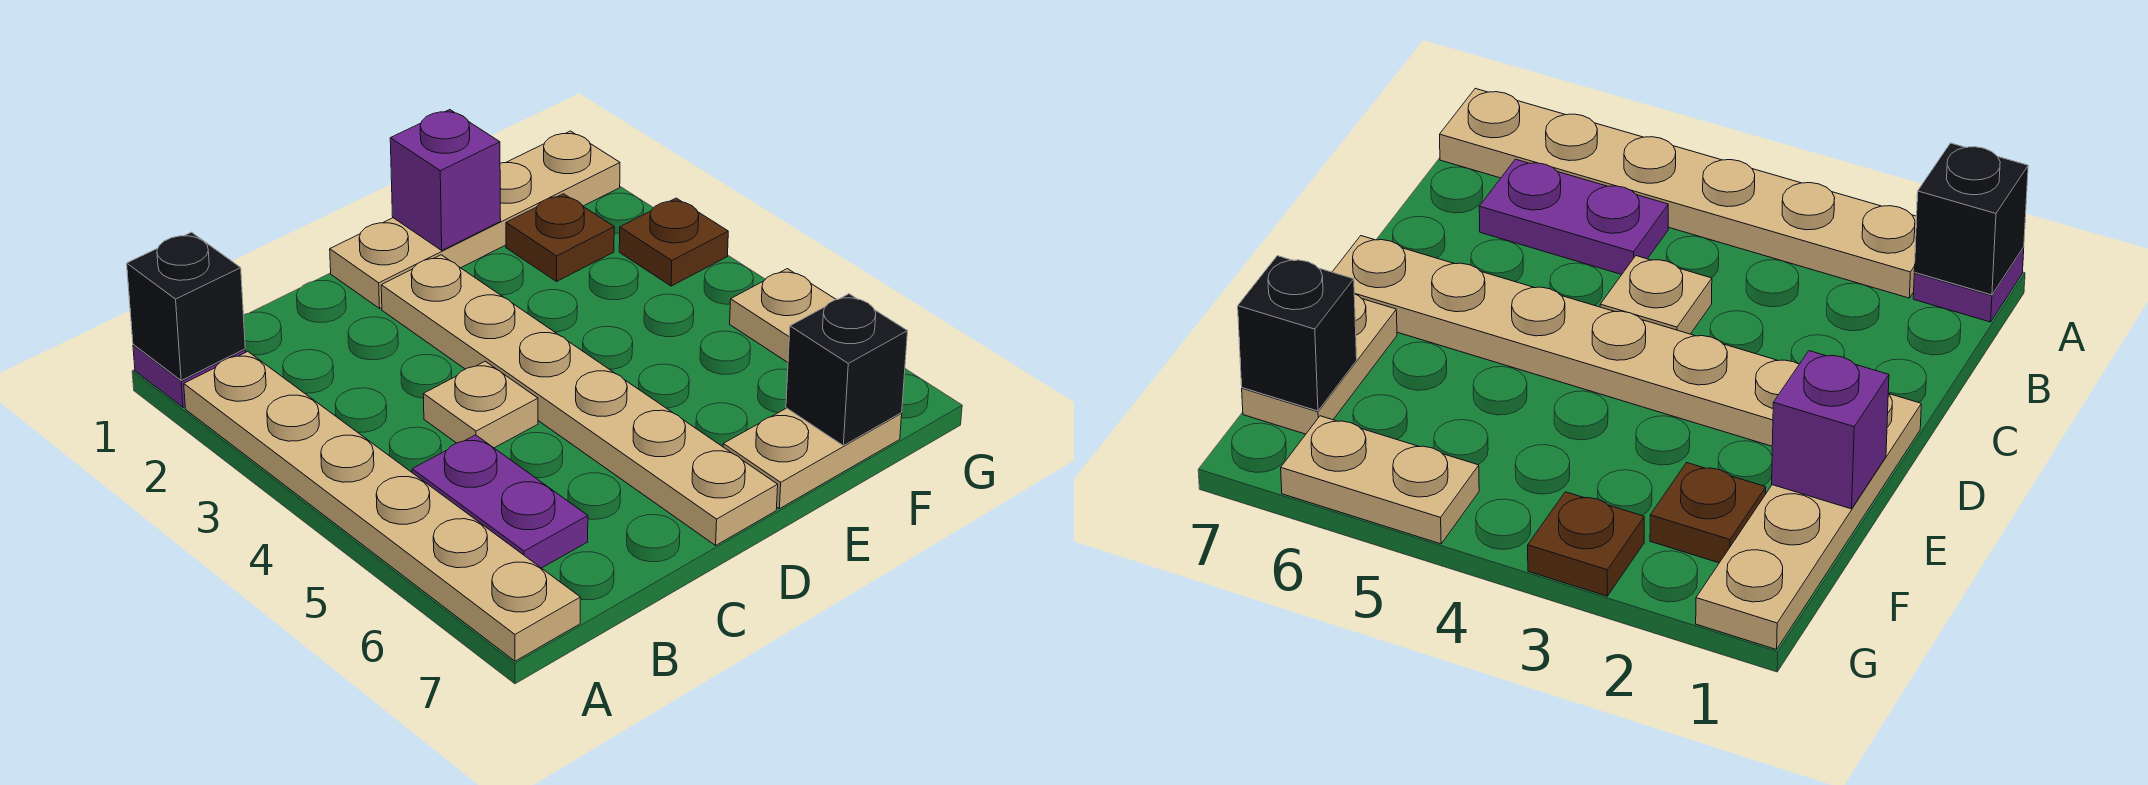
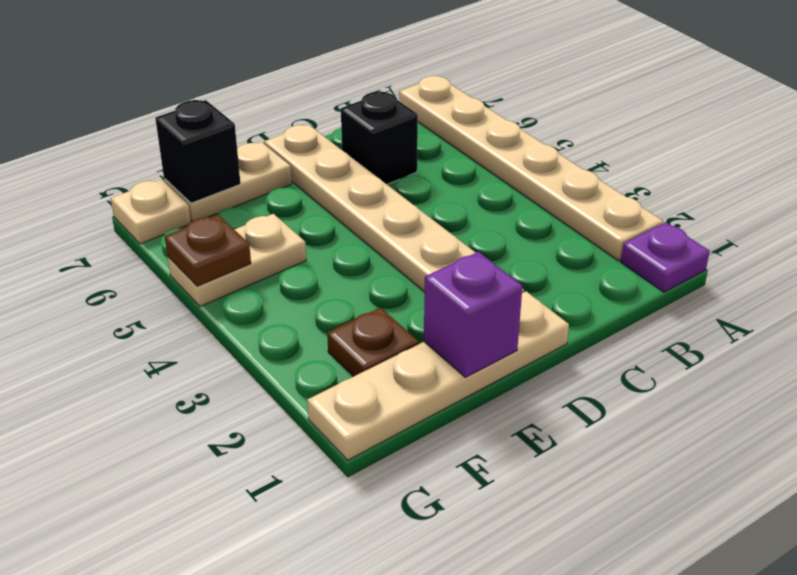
black 1x1 brick [127,232,245,380] -> black 1x1 brick moved to [341,92,418,184]
purple 1x2 plate [412,435,588,568] -> none
tan 1x1 plate [423,361,538,448] -> tan 1x1 plate moved to [111,179,191,244]
brown 1x1 plate [619,198,728,286] -> brown 1x1 plate moved to [165,215,251,286]
tan 1x2 plate [730,269,836,362] -> tan 1x2 plate turned to [168,214,306,306]

